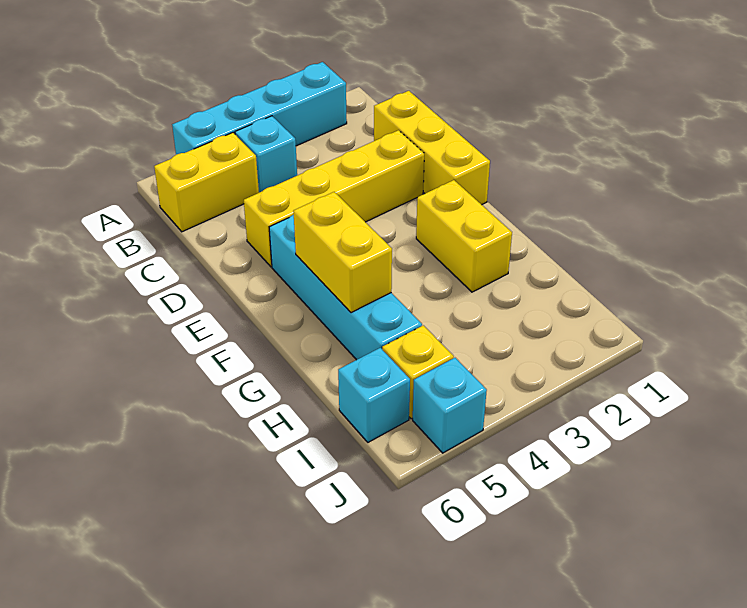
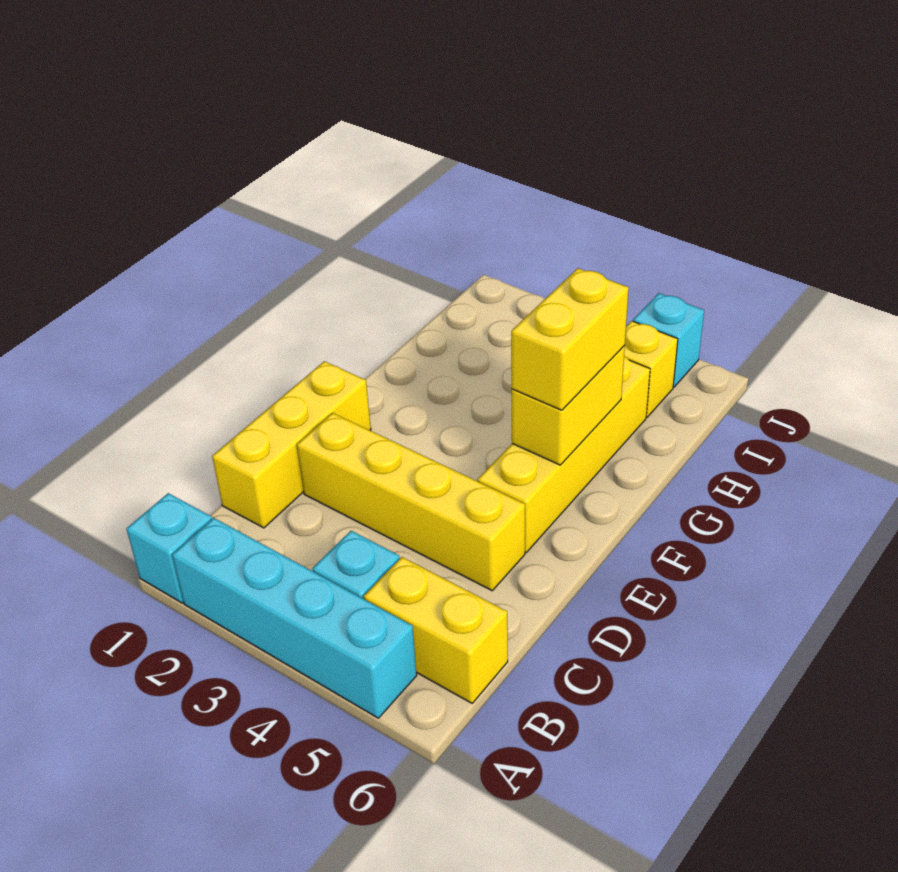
cyan 1x4 brick [269,215,422,360] -> yellow 1x4 brick [478,356,650,553]
yellow 1x2 brick [416,180,512,292] -> yellow 1x2 brick moved to [511,268,629,410]
cyan 1x1 brick [338,348,410,442] -> cyan 1x1 brick moved to [126,493,212,603]

